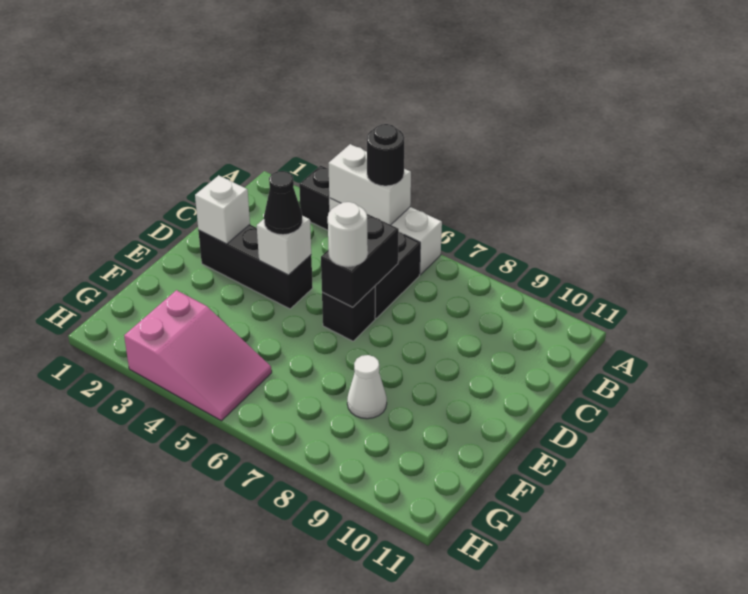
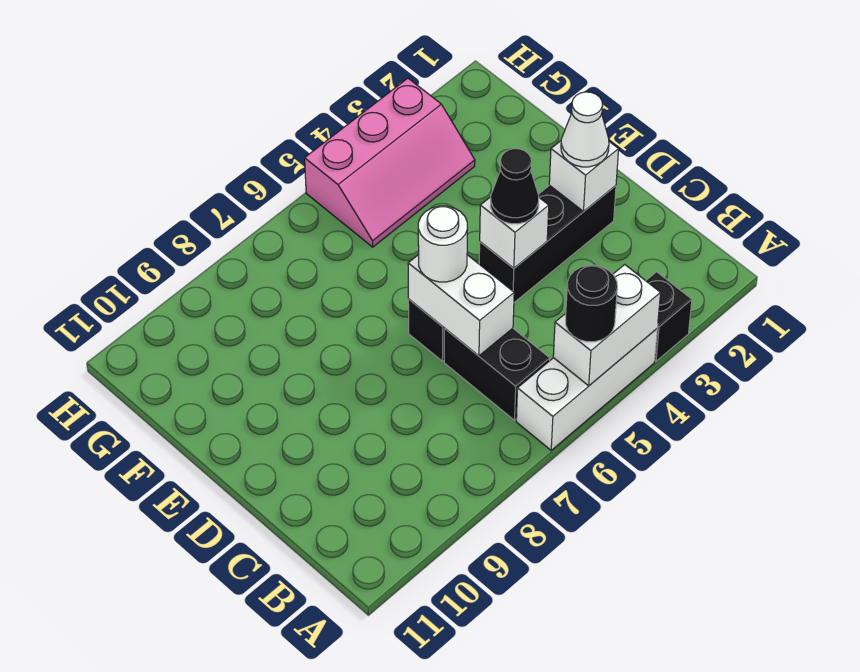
black 1x2 brick [321,214,399,307] -> white 1x2 brick [408,255,514,356]
white 1x1 cone [347,355,387,419] -> white 1x1 cone moved to [561,92,609,167]
pink 2x3 slope [124,290,272,421] -> pink 2x3 slope turned to [305,78,475,247]

